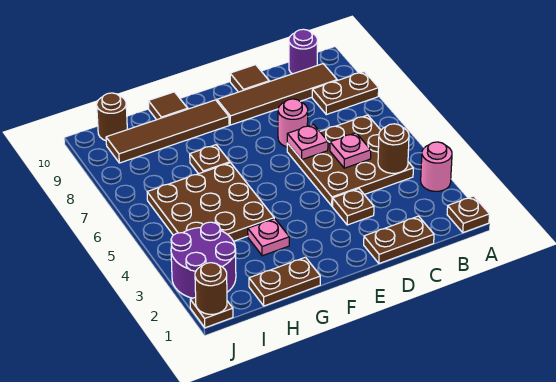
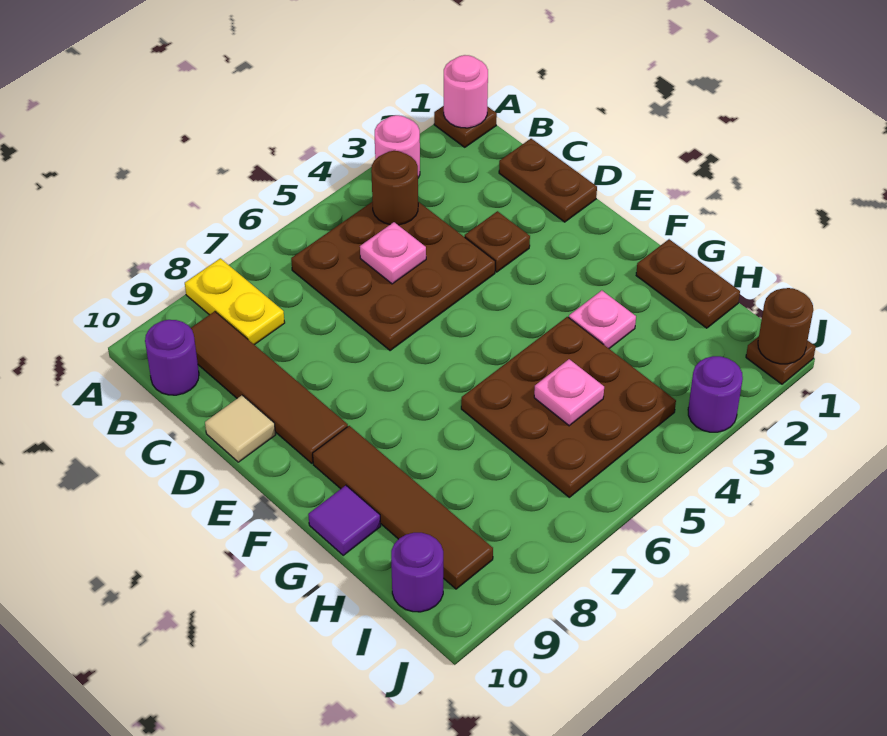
brown 1x2 plate [312,72,379,115] -> yellow 1x2 plate [185,258,285,345]
pink 1x1 plate [287,125,328,160] -> pink 1x1 plate moved to [534,359,604,426]
pink 1x1 round brick [278,99,308,147] -> pink 1x1 round brick moved to [444,55,488,128]
brown 1x1 tile [230,65,269,92] -> tan 1x1 tile [205,395,275,462]
brown 1x1 plate [190,145,230,174] -> none
brown 1x1 tile [148,92,188,120] -> purple 1x1 tile [308,485,381,555]
purple 2x2 round brick [171,222,236,298] -> purple 1x1 round brick [688,356,743,432]
brown 1x1 round brick [97,93,127,141] -> purple 1x1 round brick [391,533,443,612]

